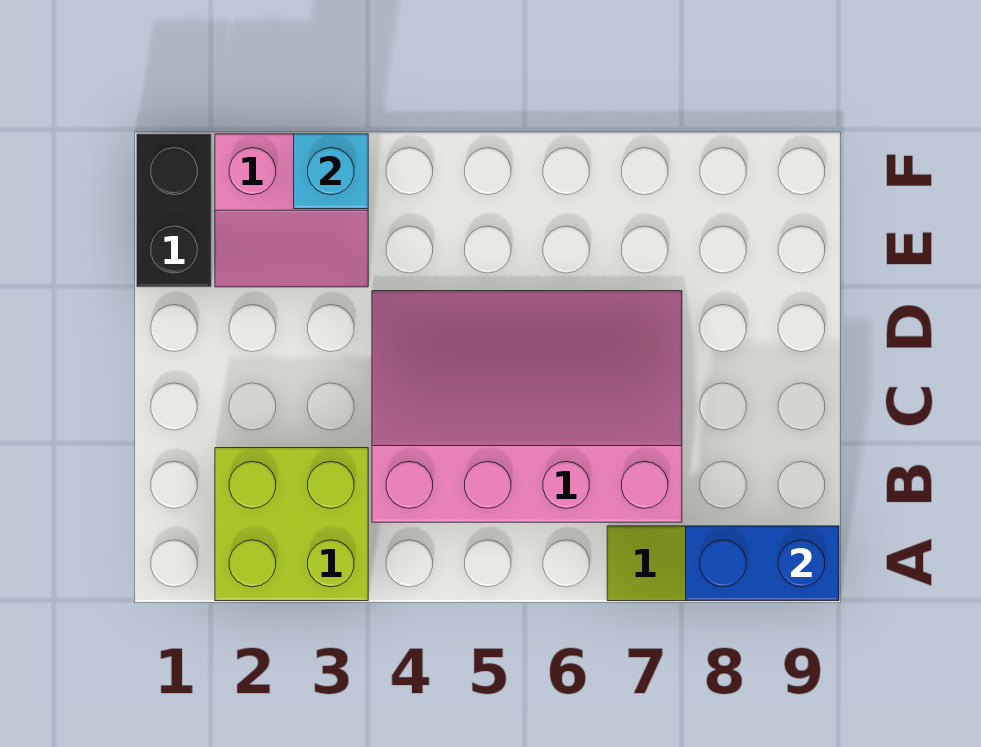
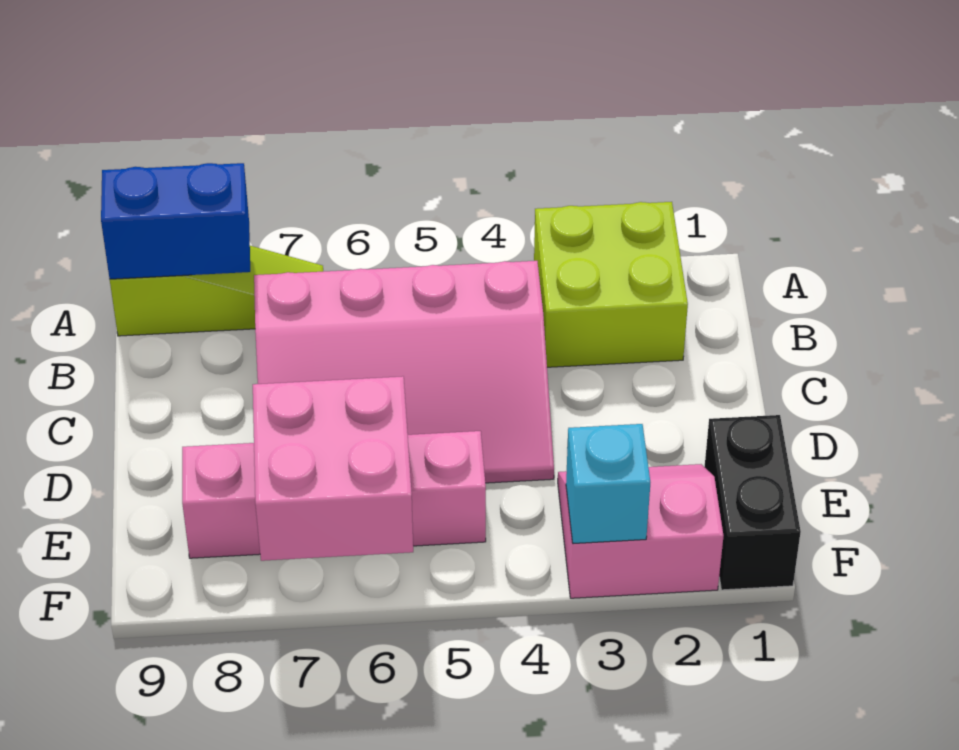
none -> pink 1x4 brick [182,431,486,558]
none -> pink 2x2 brick [253,376,413,561]

